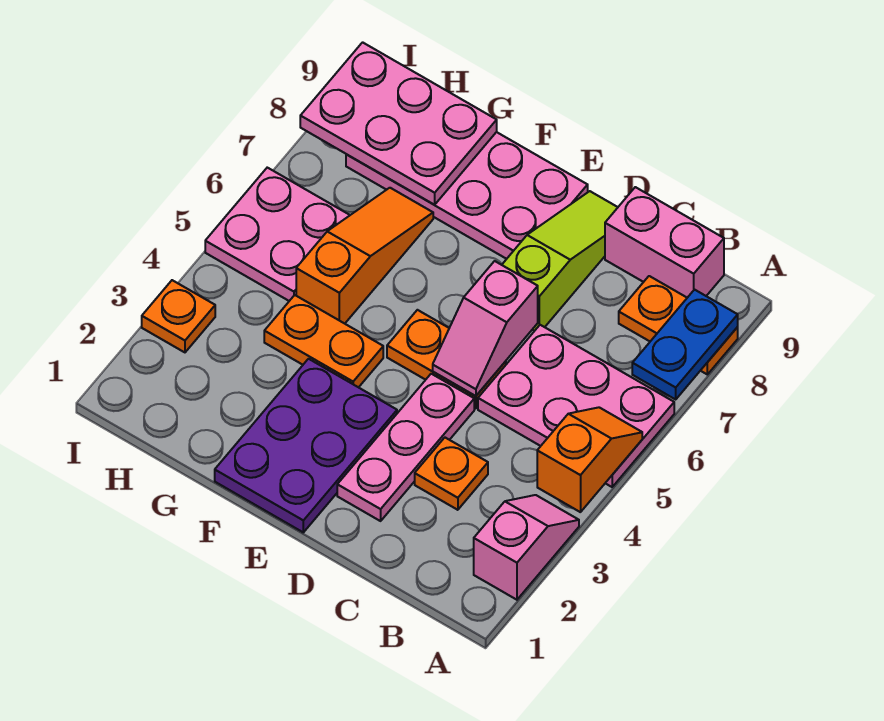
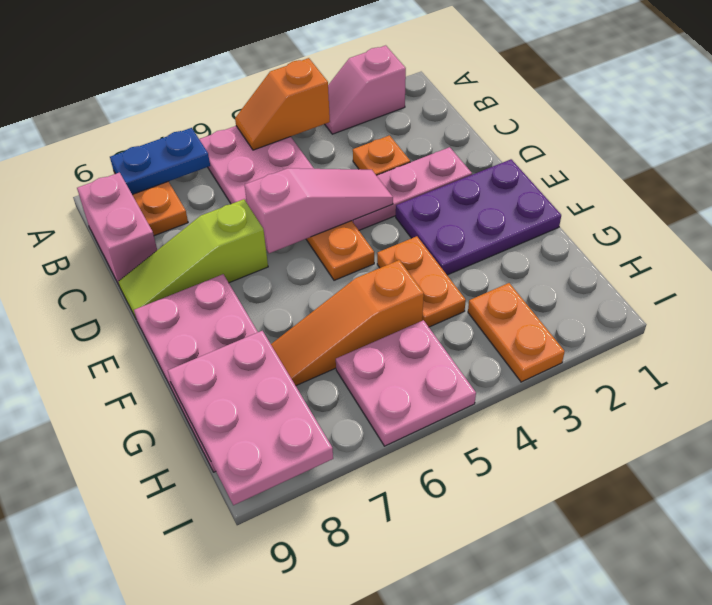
pink 1x2 slope [433,261,538,396] -> pink 1x3 slope [245,168,393,253]
orange 1x1 plate [142,280,215,352] -> orange 1x2 plate [468,283,565,382]

